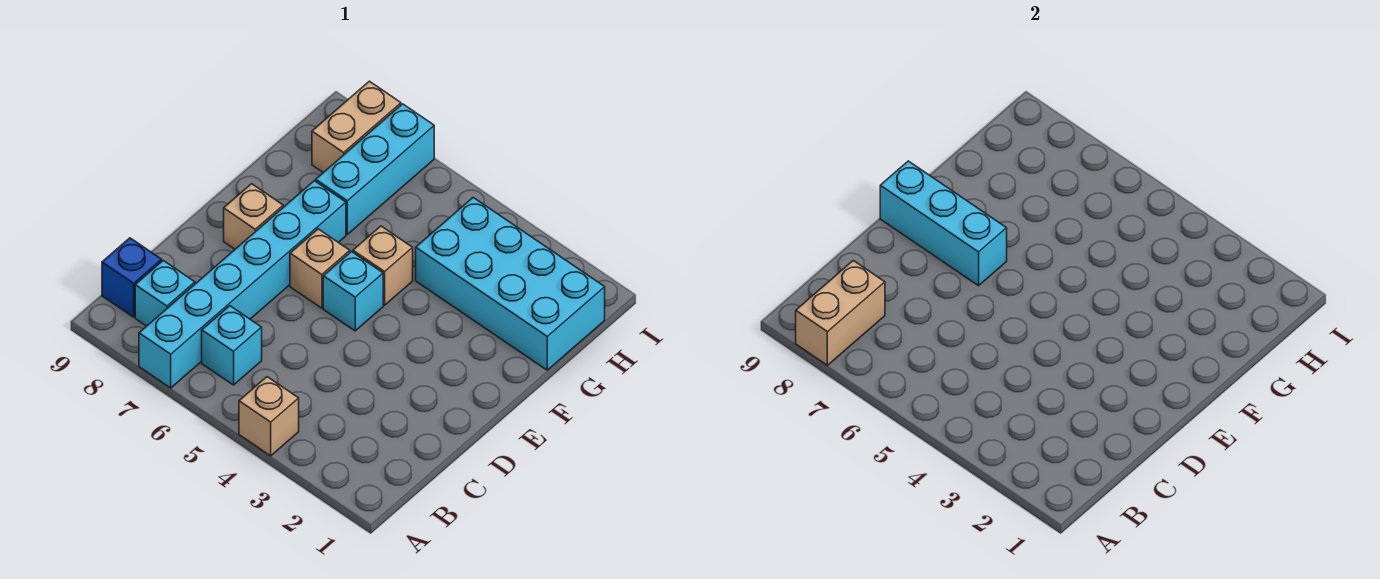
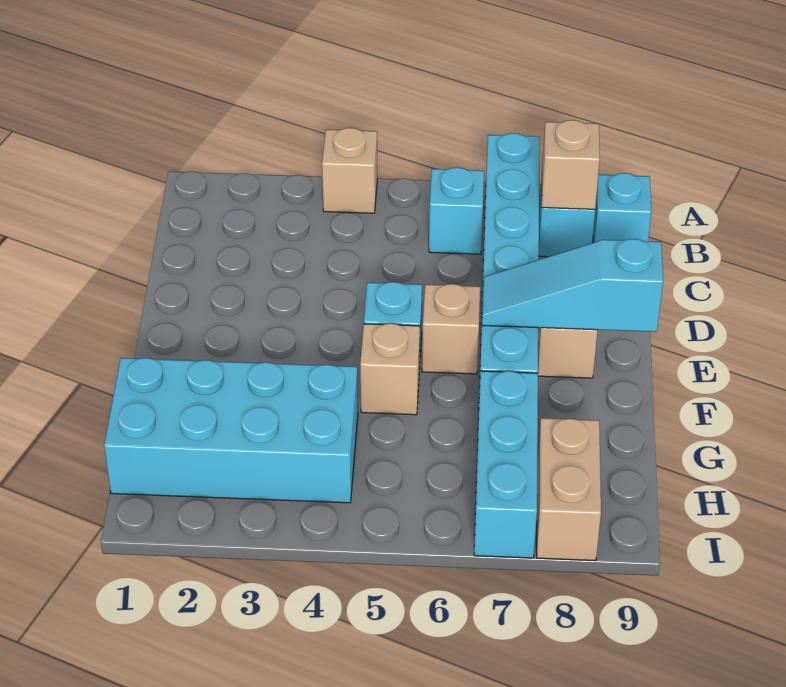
tan 1x2 brick [796,261,885,365] -> tan 1x1 brick [542,120,600,209]
blue 1x1 brick [102,238,162,317] -> cyan 1x1 brick [593,173,651,243]
cyan 1x3 brick [880,161,1007,286] -> cyan 1x3 slope [482,239,663,332]

